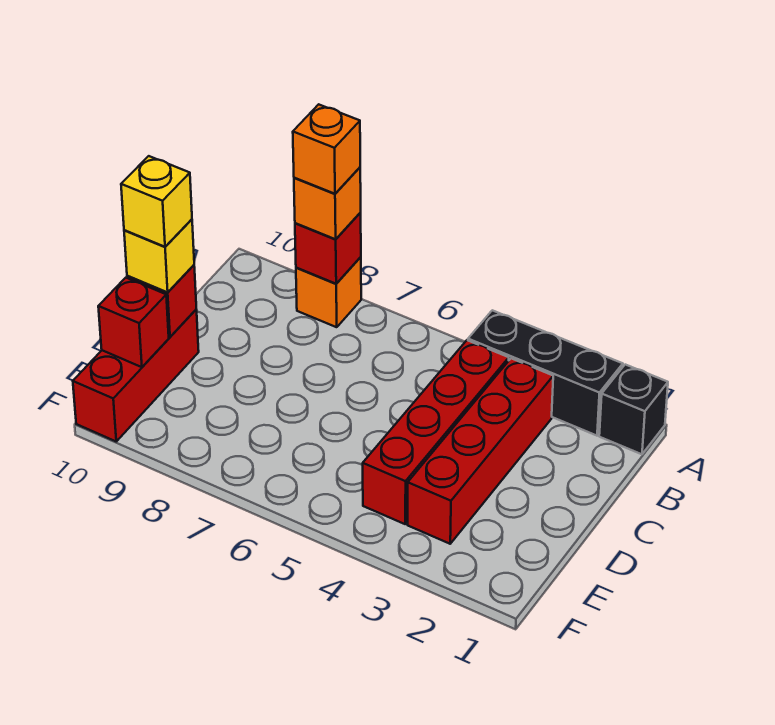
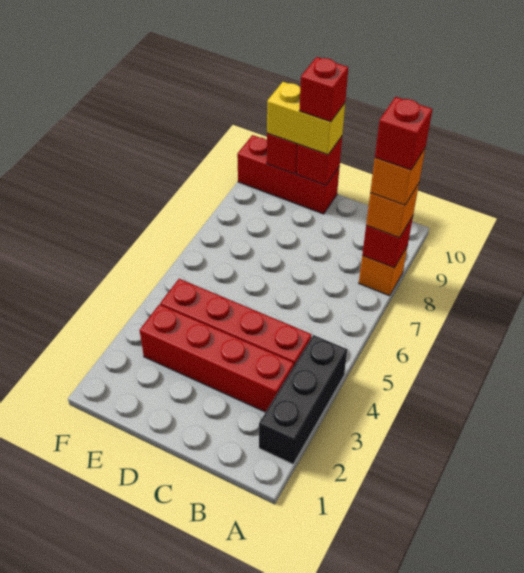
black 1x1 brick [599,365,668,454] -> none
none -> red 1x1 brick [375,97,432,170]
yellow 1x1 brick [124,219,194,292] -> yellow 1x2 brick [267,82,345,155]
yellow 1x1 brick [121,156,192,247] -> red 1x1 brick [299,57,348,122]

